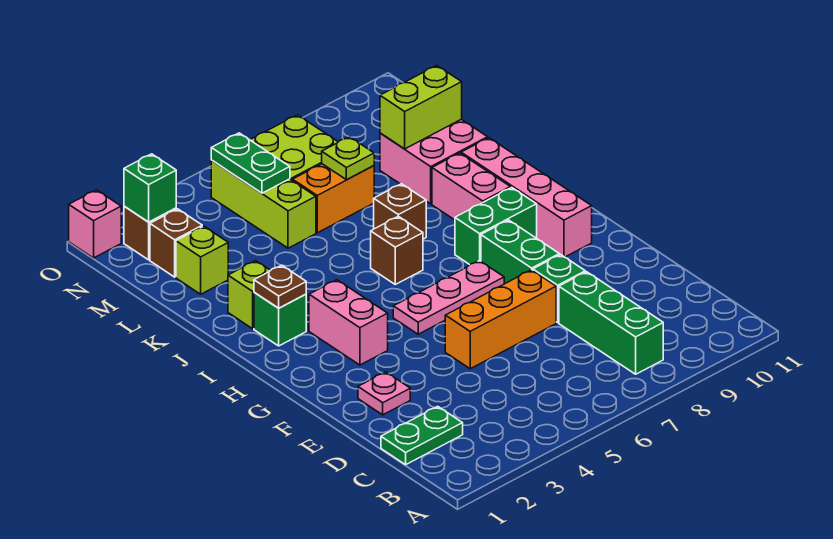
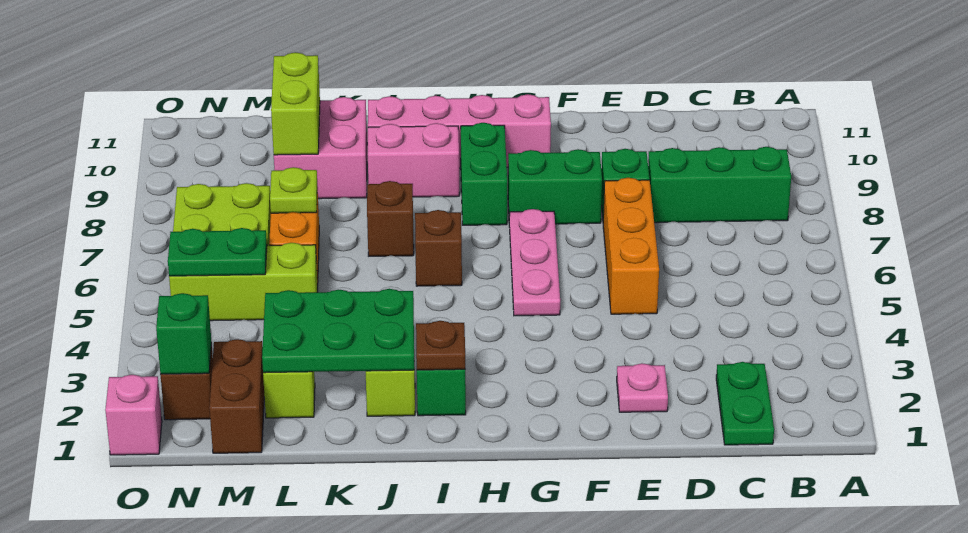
pink 1x2 brick [309,280,388,365] -> none
none -> green 2x3 plate [262,289,414,373]
brown 1x1 brick [150,209,202,277] -> brown 1x2 brick [209,339,264,453]

